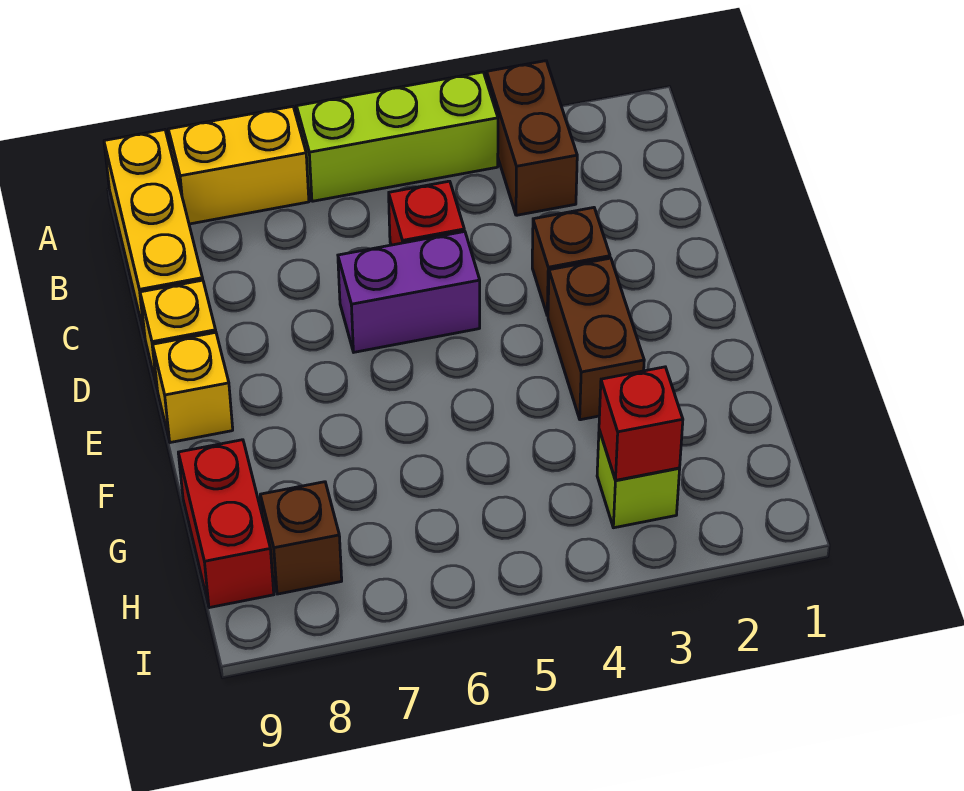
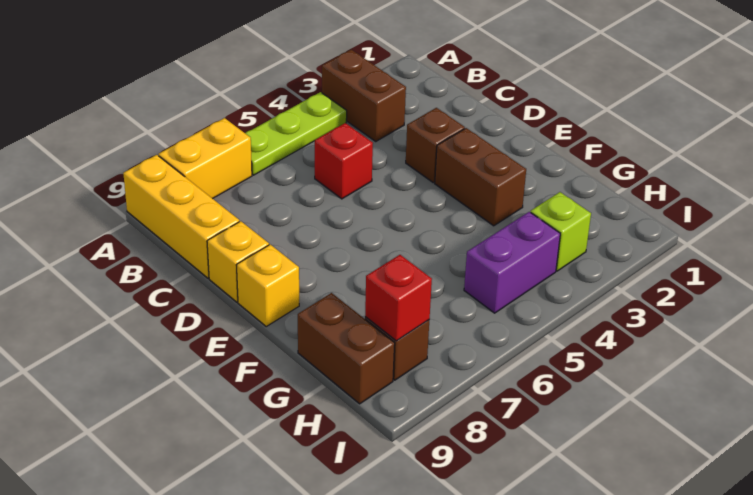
lime 1x3 brick [297,72,498,201] -> lime 1x3 plate [245,92,347,175]
purple 1x2 brick [338,231,480,352] -> purple 1x2 brick moved to [464,212,560,313]
red 1x2 brick [178,440,274,608] -> brown 1x2 brick [298,293,395,404]
red 1x1 brick [599,367,683,480] -> red 1x1 brick moved to [365,255,432,341]

